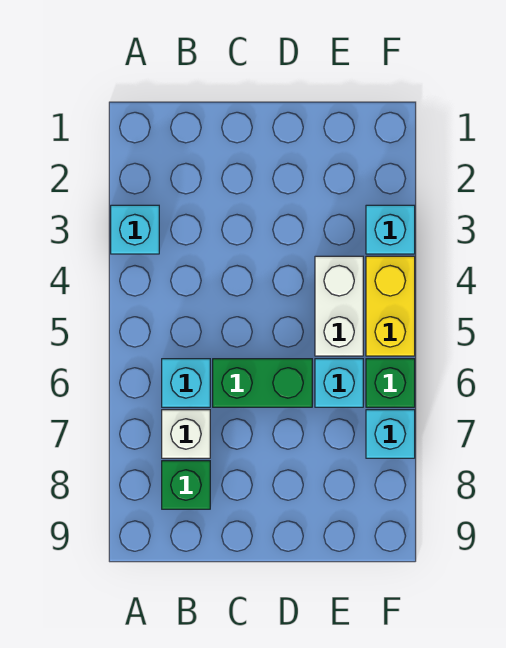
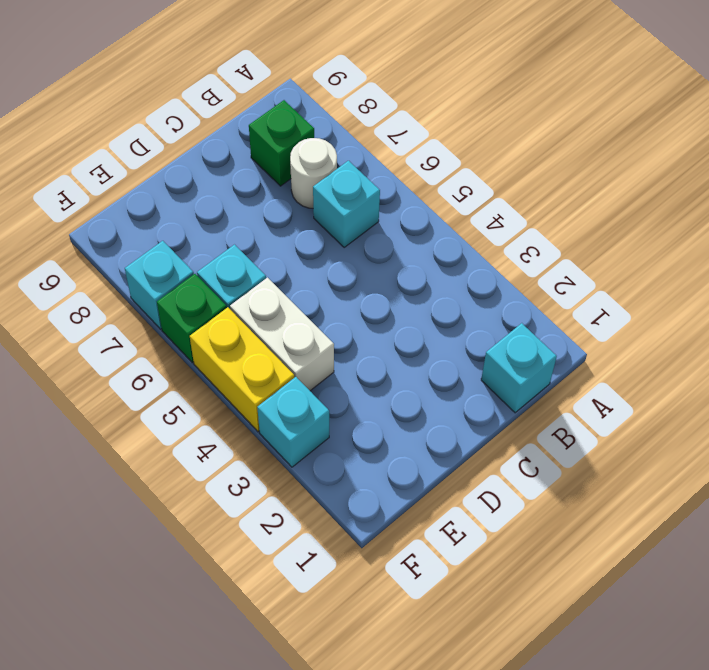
cyan 1x1 brick [111,205,159,254] -> cyan 1x1 brick moved to [481,323,557,413]
white 1x1 brick [162,410,210,458] -> white 1x1 round brick [290,138,337,208]
green 1x2 brick [213,359,312,407] -> none

